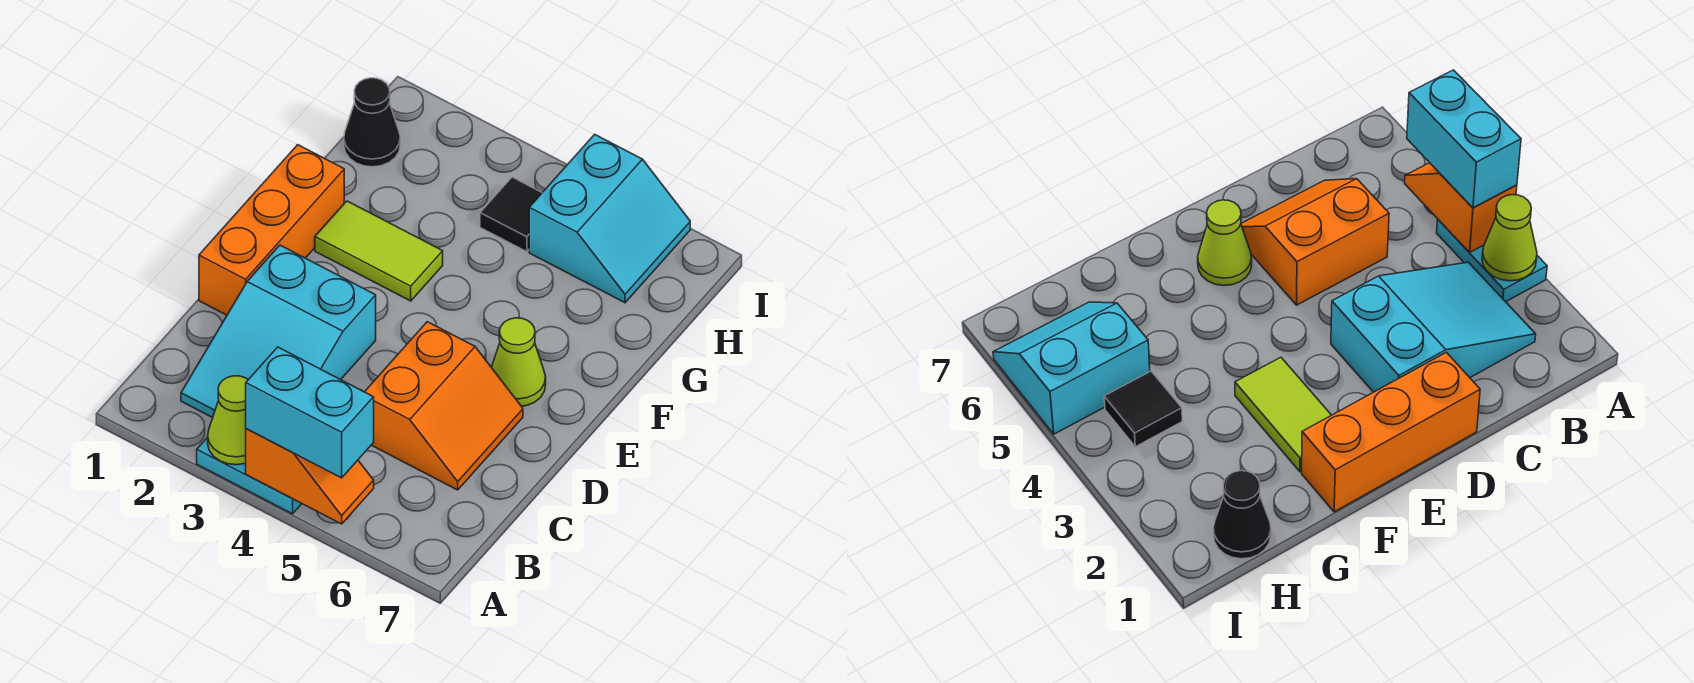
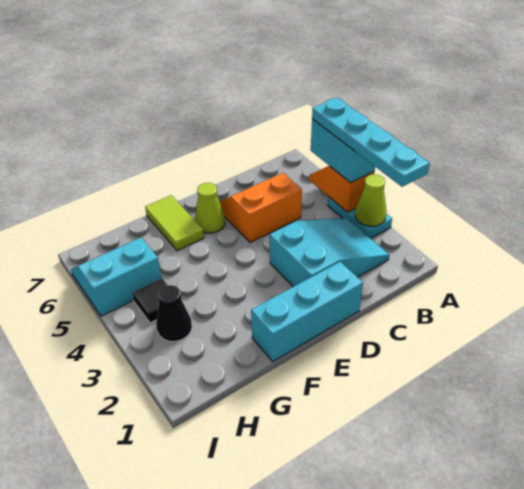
none -> cyan 1x4 plate [312,98,430,187]
orange 1x3 brick [199,145,344,315] -> cyan 1x3 brick [251,262,363,361]
lime 1x2 tile [315,201,443,301] -> lime 1x2 tile moved to [145,195,204,251]
black 1x1 cone [344,78,400,167] -> black 1x1 cone moved to [156,285,192,342]

